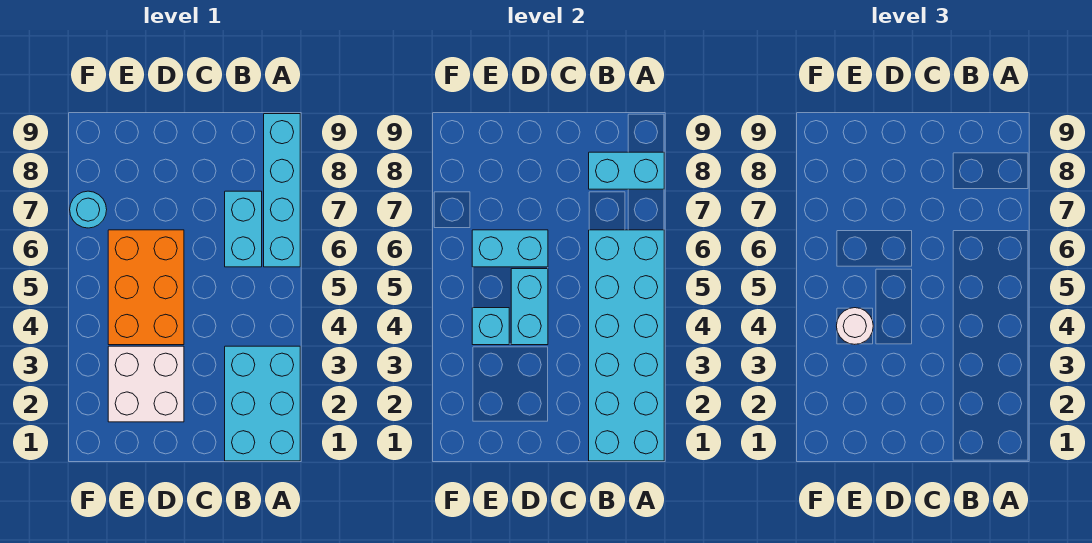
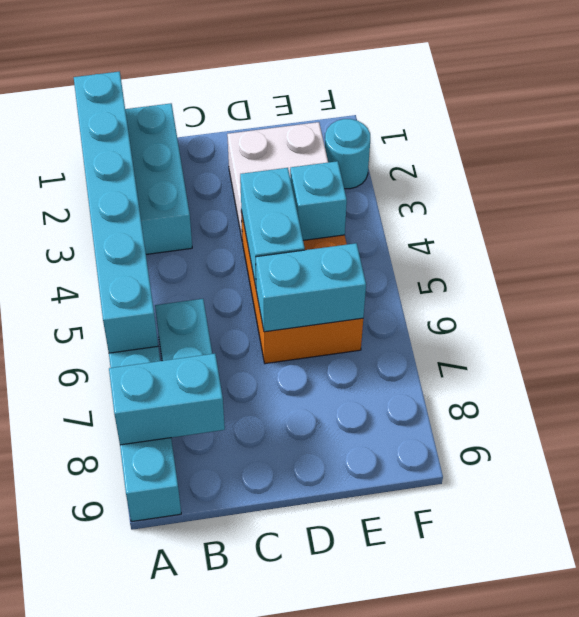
cyan 2x6 brick [589,230,664,461] -> cyan 1x6 brick [74,71,158,353]
white 1x1 round brick [837,308,873,344] -> none
cyan 1x1 round brick [70,191,107,228] -> cyan 1x1 round brick moved to [325,119,370,189]

